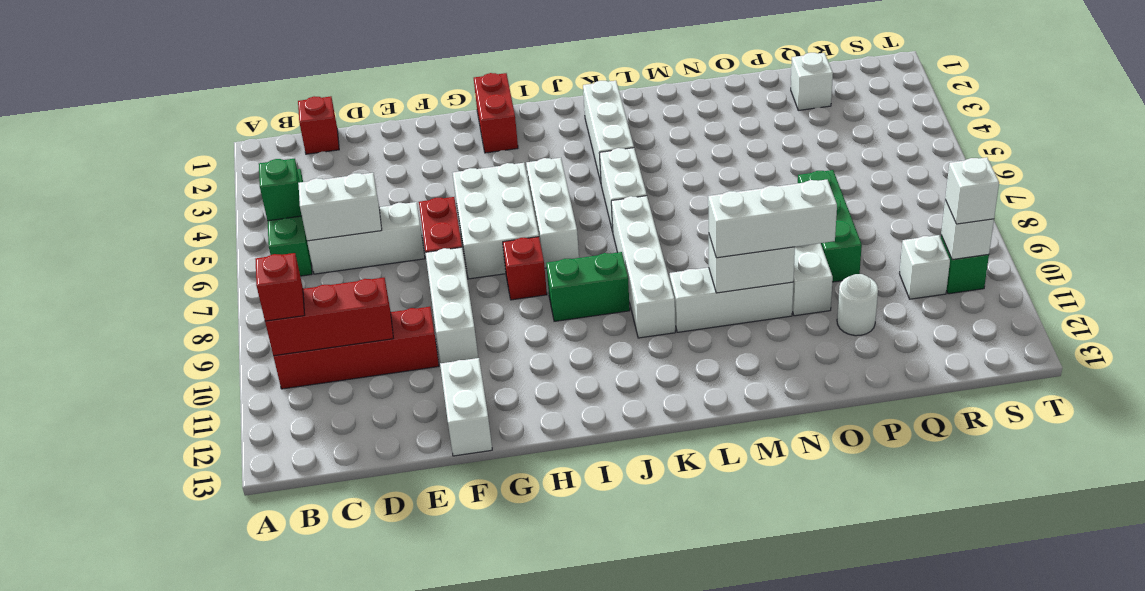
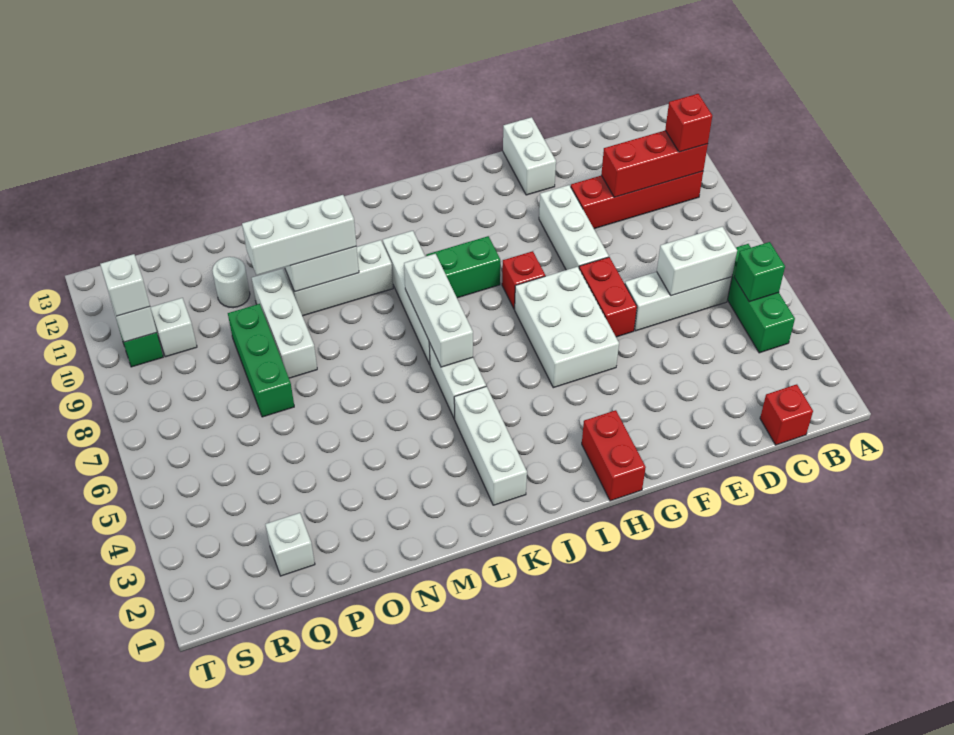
white 1x3 brick [526,158,579,268] -> white 1x3 brick moved to [404,254,473,367]

